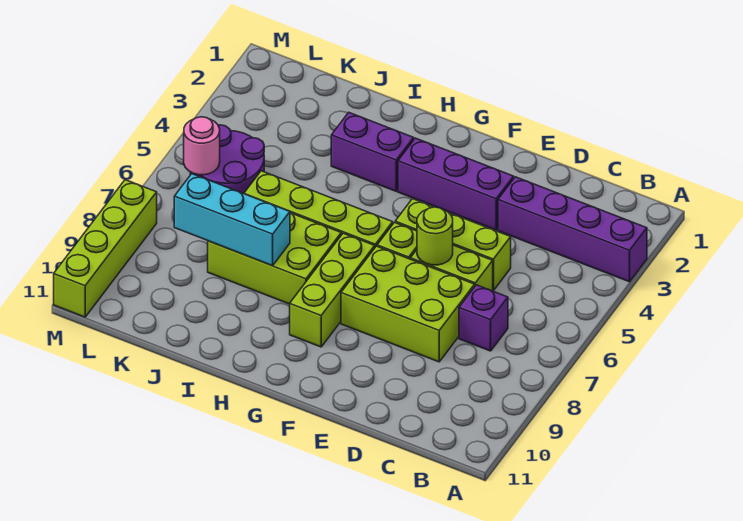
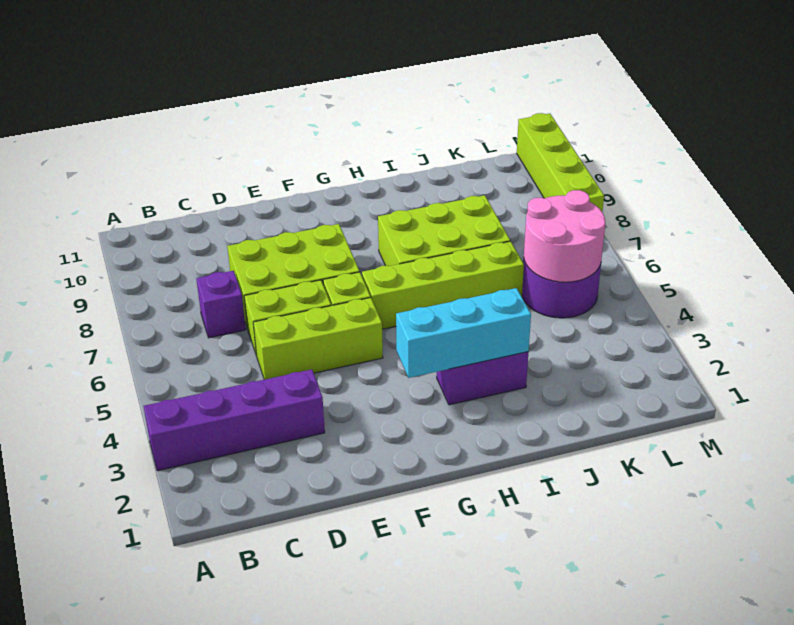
purple 1x3 brick [398,138,514,230] -> none
lime 1x1 round brick [417,207,453,265] -> none
lime 1x3 brick [290,233,375,347] -> none
cyan 1x3 brick [174,174,290,266] -> cyan 1x3 brick moved to [396,288,531,378]
pink 1x1 round brick [184,117,220,175] -> pink 2x2 round brick [524,190,605,282]

